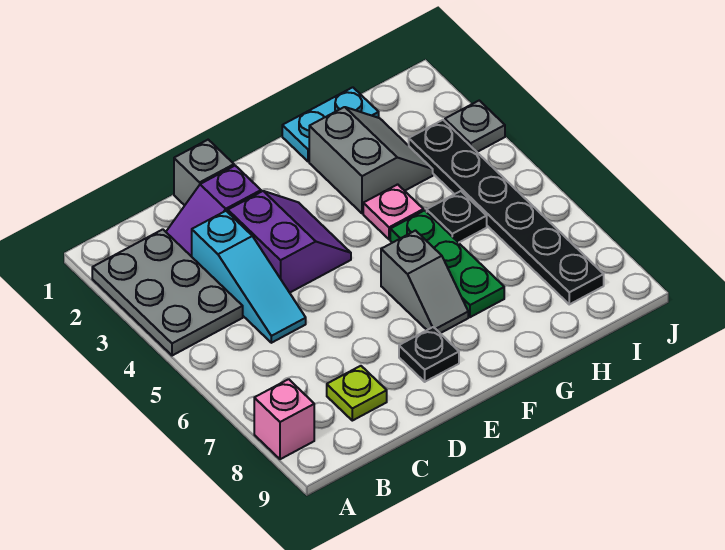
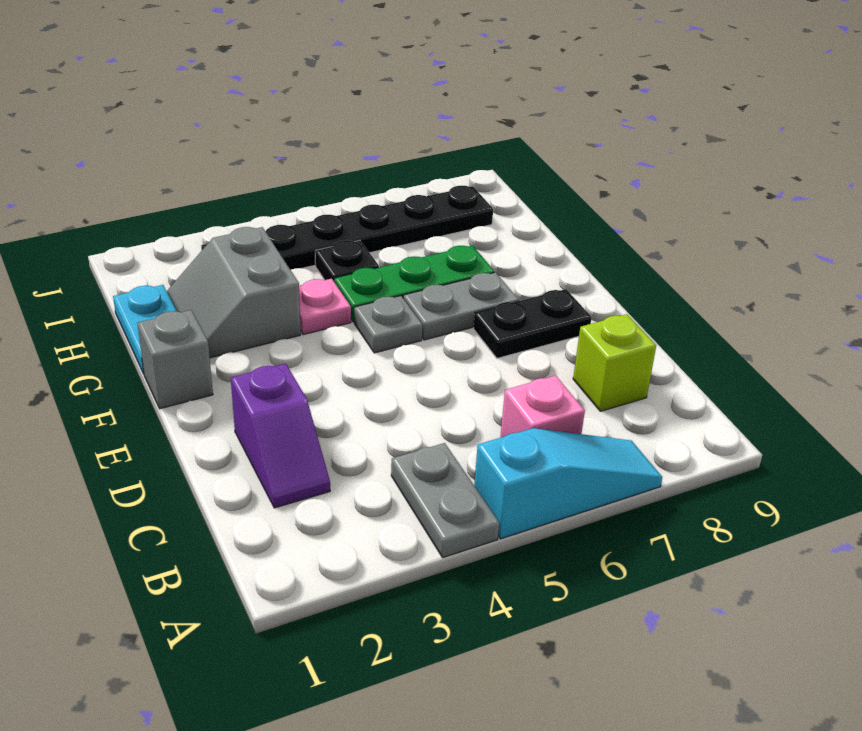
grey 2x3 plate [92,229,243,356] -> grey 1x2 plate [391,443,499,558]
pink 1x1 brick [254,379,314,459] -> pink 1x1 brick moved to [500,376,585,438]
cyan 1x3 slope [192,211,306,343] -> cyan 1x3 slope moved to [474,428,662,539]
lime 1x1 plate [327,366,387,421] -> lime 1x1 brick [573,314,656,411]
grey 1x1 brick [174,140,234,205] -> grey 1x1 brick moved to [137,310,213,409]
purple 2x2 slope [228,191,351,293] -> none
black 1x1 plate [399,327,459,382] -> black 1x2 plate [474,289,592,358]
grey 1x2 slope [381,231,468,333] -> grey 1x2 plate [403,272,519,340]
grey 2x2 slope [309,107,433,213] -> grey 2x2 slope turned to [167,227,301,358]
grey 1x1 plate [445,101,505,152] -> grey 1x1 plate moved to [354,296,422,353]

